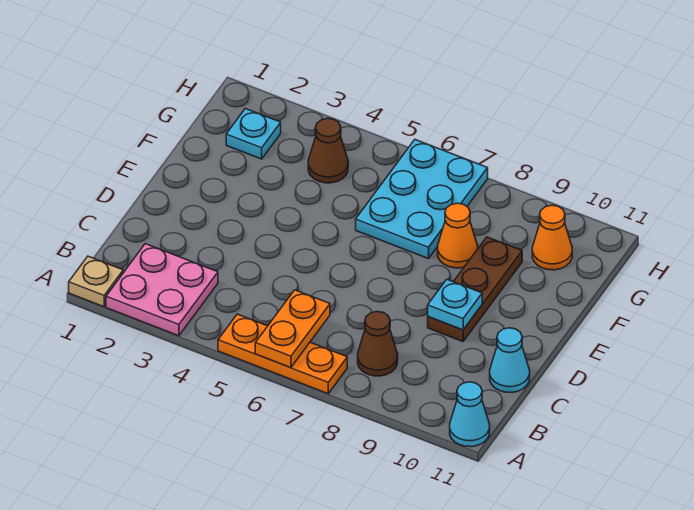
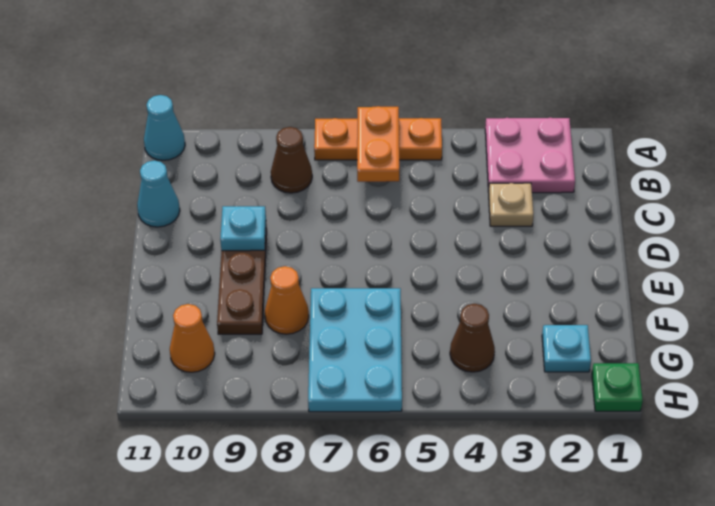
tan 1x1 plate [69,256,123,307] -> tan 1x1 plate moved to [489,183,533,226]
none -> green 1x1 plate [592,363,643,411]

